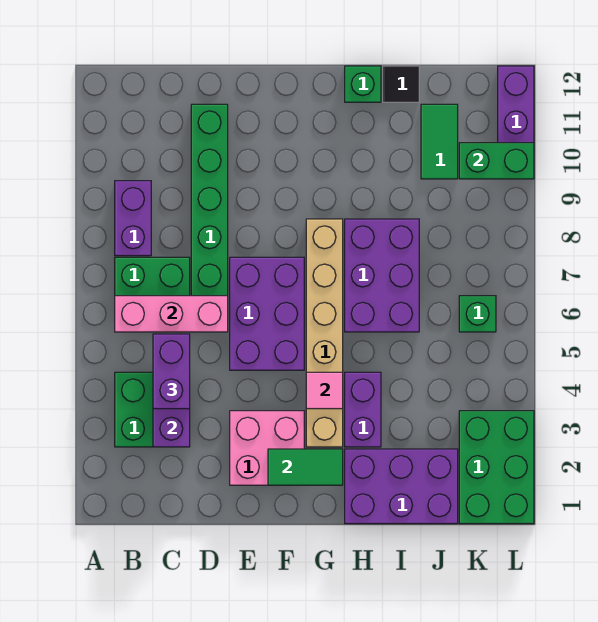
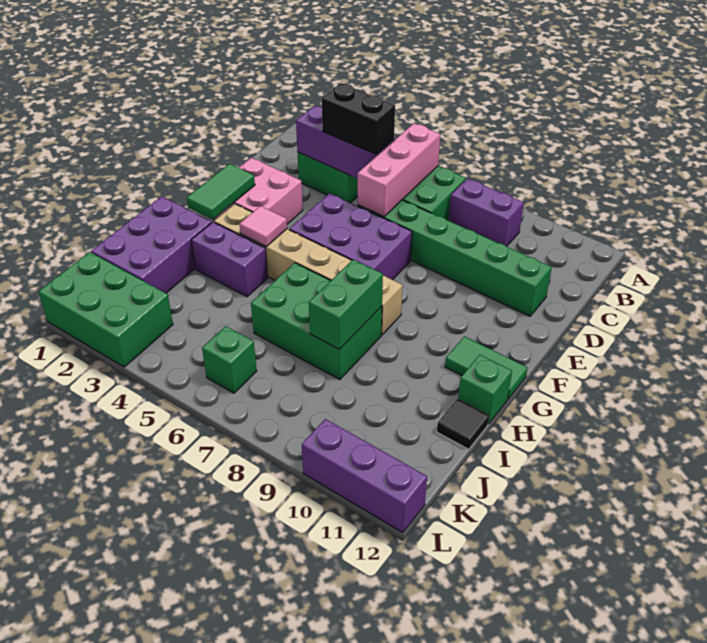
purple 1x2 brick [153,334,190,409] -> black 1x2 brick [322,83,395,154]
purple 2x3 brick [345,219,419,332] -> green 2x3 brick [251,263,382,380]
green 1x2 tile [421,104,458,179] -> green 1x2 tile moved to [445,336,527,399]
green 1x2 brick [459,143,534,179] -> green 1x2 brick moved to [309,259,383,349]

